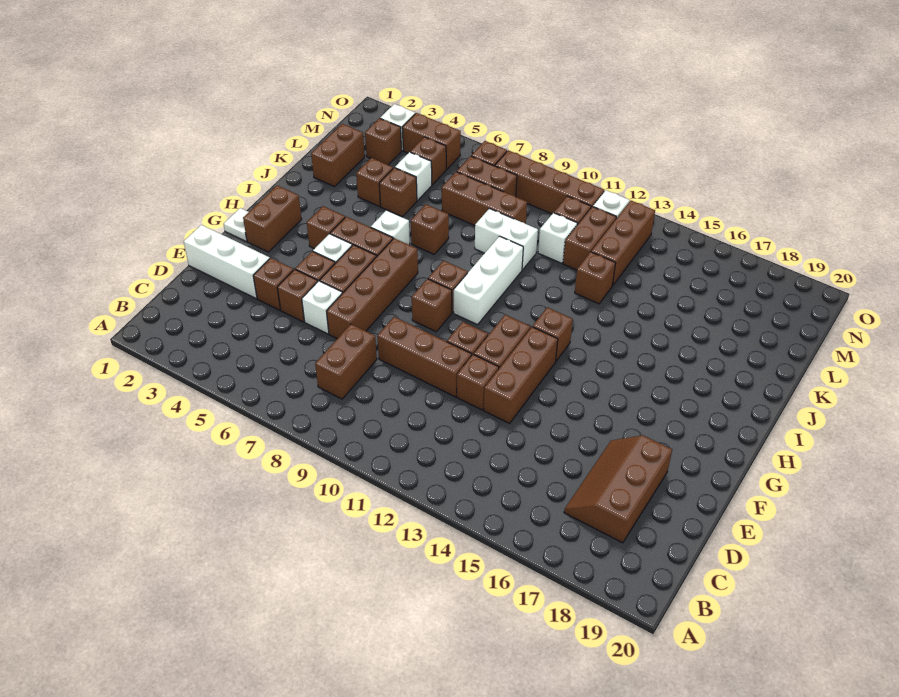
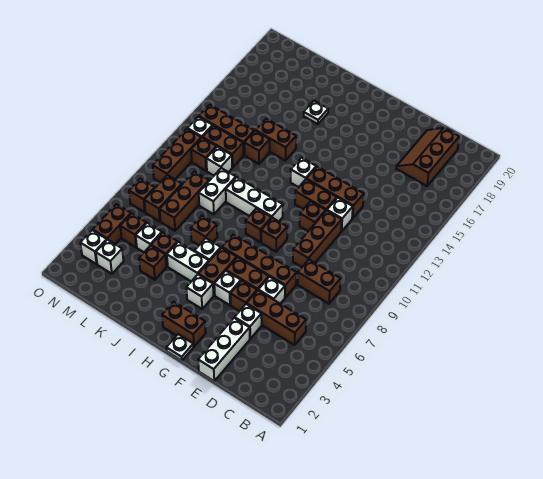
brown 2x3 slope [564,435,672,543] -> brown 2x3 slope turned to [396,128,459,186]
brown 1x1 brick [253,258,293,310] -> white 1x1 brick [235,304,262,339]
brown 1x1 brick [277,269,318,322] -> brown 1x3 brick [247,290,306,345]
brown 1x1 brick [457,354,499,410] -> white 1x1 brick [327,198,353,231]
brown 1x1 brick [307,206,345,249] -> white 1x1 brick [186,275,214,309]
brown 1x1 brick [533,307,573,361] -> white 1x1 brick [291,158,316,187]
none -> white 1x2 brick [167,242,209,281]
none -> white 1x1 plate [304,101,328,124]
brown 1x2 brick [311,124,365,187] -> brown 1x2 brick moved to [256,119,296,161]
brown 1x1 brick [365,118,402,165] -> white 1x1 brick [96,239,124,274]
brown 1x4 brick [495,150,604,214] -> brown 1x3 brick [153,129,201,182]

